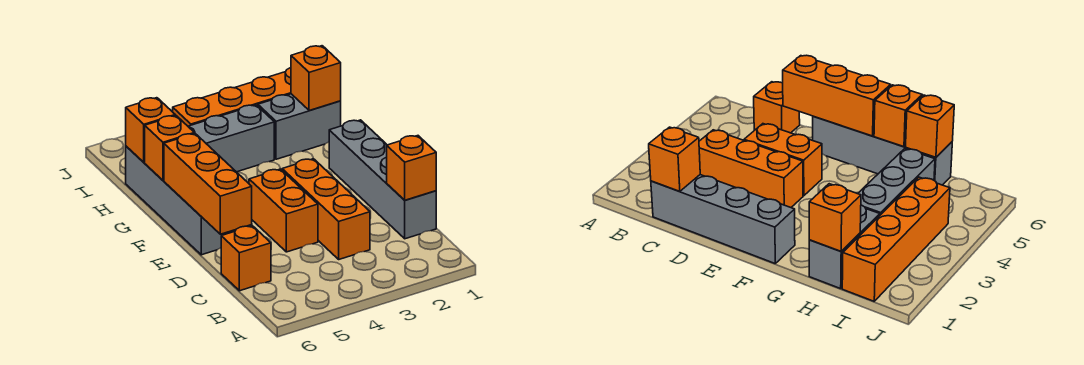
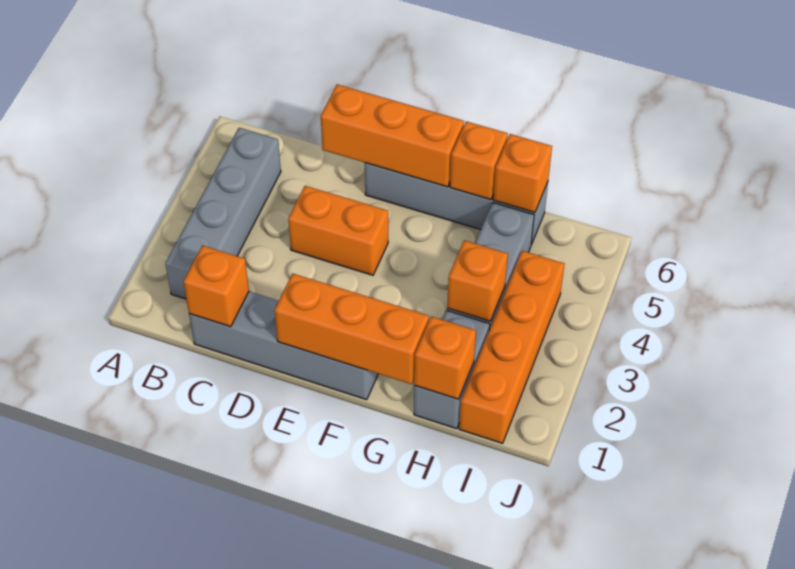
none -> grey 1x4 brick [165,128,281,299]
orange 1x3 brick [282,159,370,259] -> orange 1x3 brick moved to [274,273,429,384]
orange 1x1 brick [221,226,271,291] -> orange 1x1 brick moved to [447,240,508,321]

